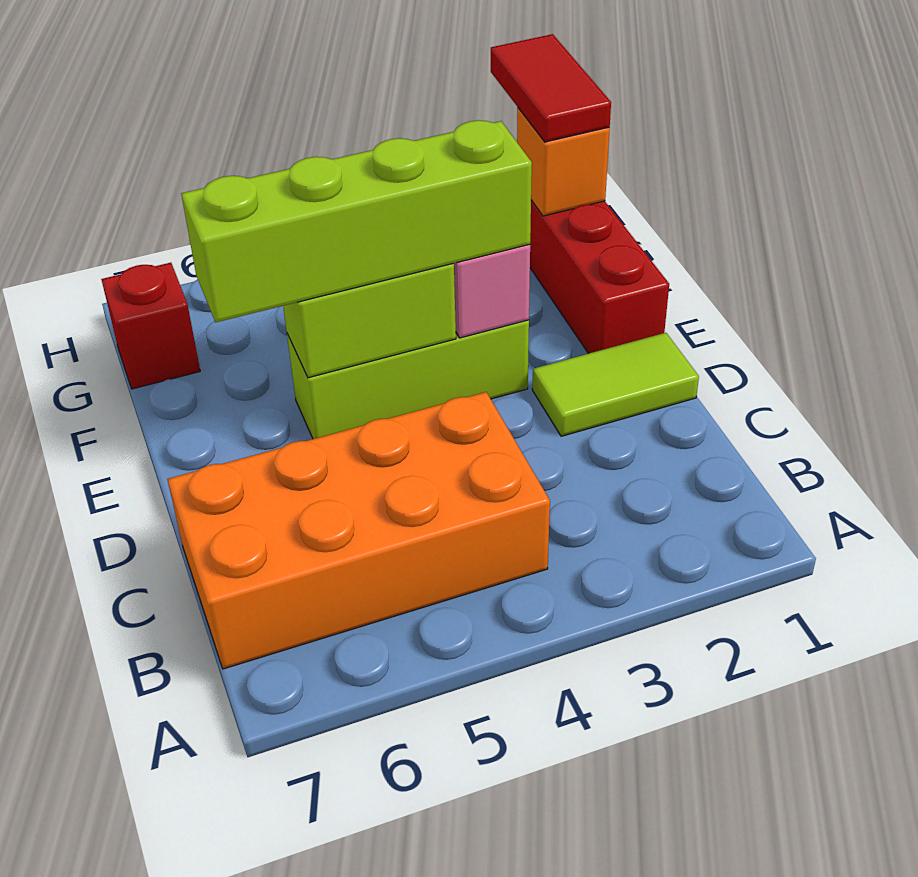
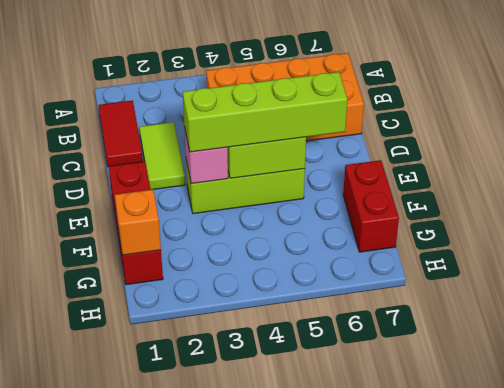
lime 1x2 tile [532,333,699,436] -> lime 1x2 tile turned to [139,122,185,190]
red 1x2 tile [491,34,611,142] -> red 1x2 tile moved to [98,100,143,167]
red 1x1 brick [101,263,200,389] -> red 1x2 brick [343,160,399,252]

